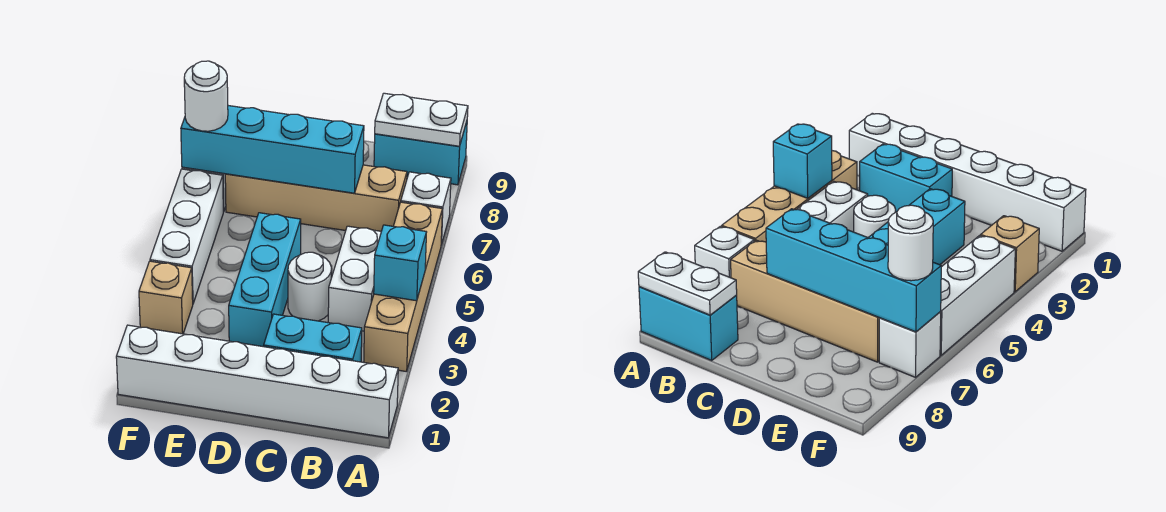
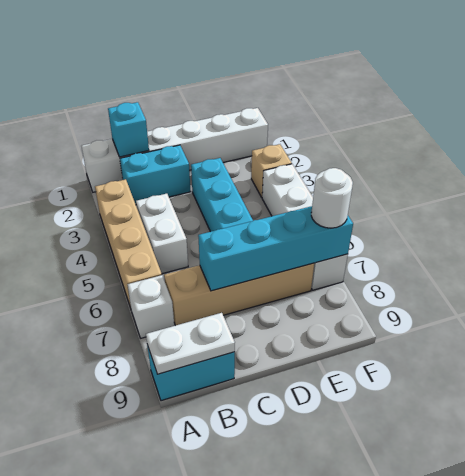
cyan 1x1 brick [374,225,426,301] -> cyan 1x1 brick moved to [108,102,149,157]
white 1x1 round brick [288,252,331,321] -> none

